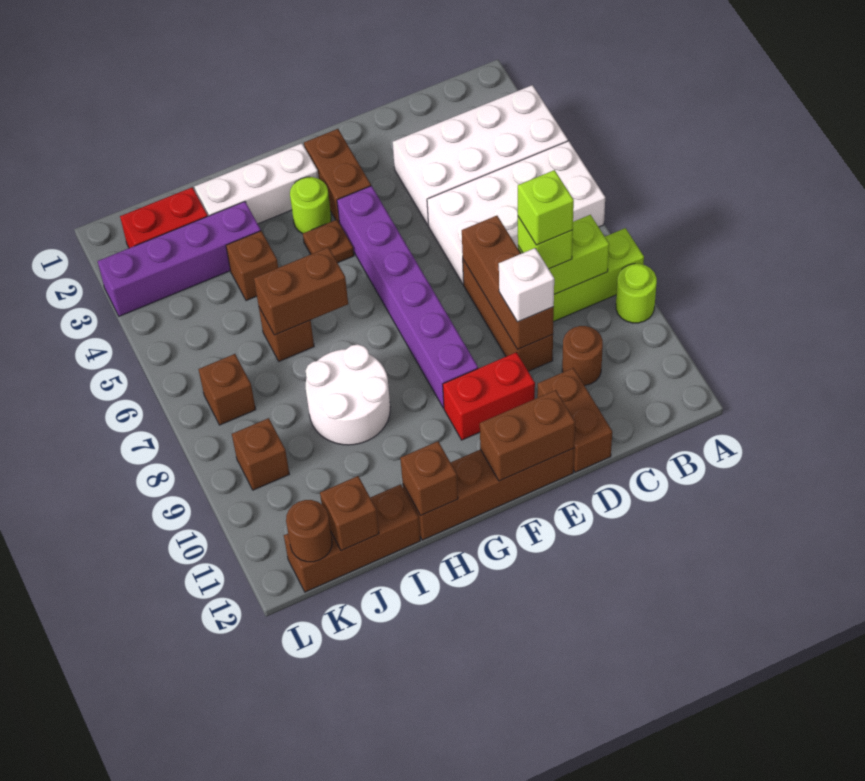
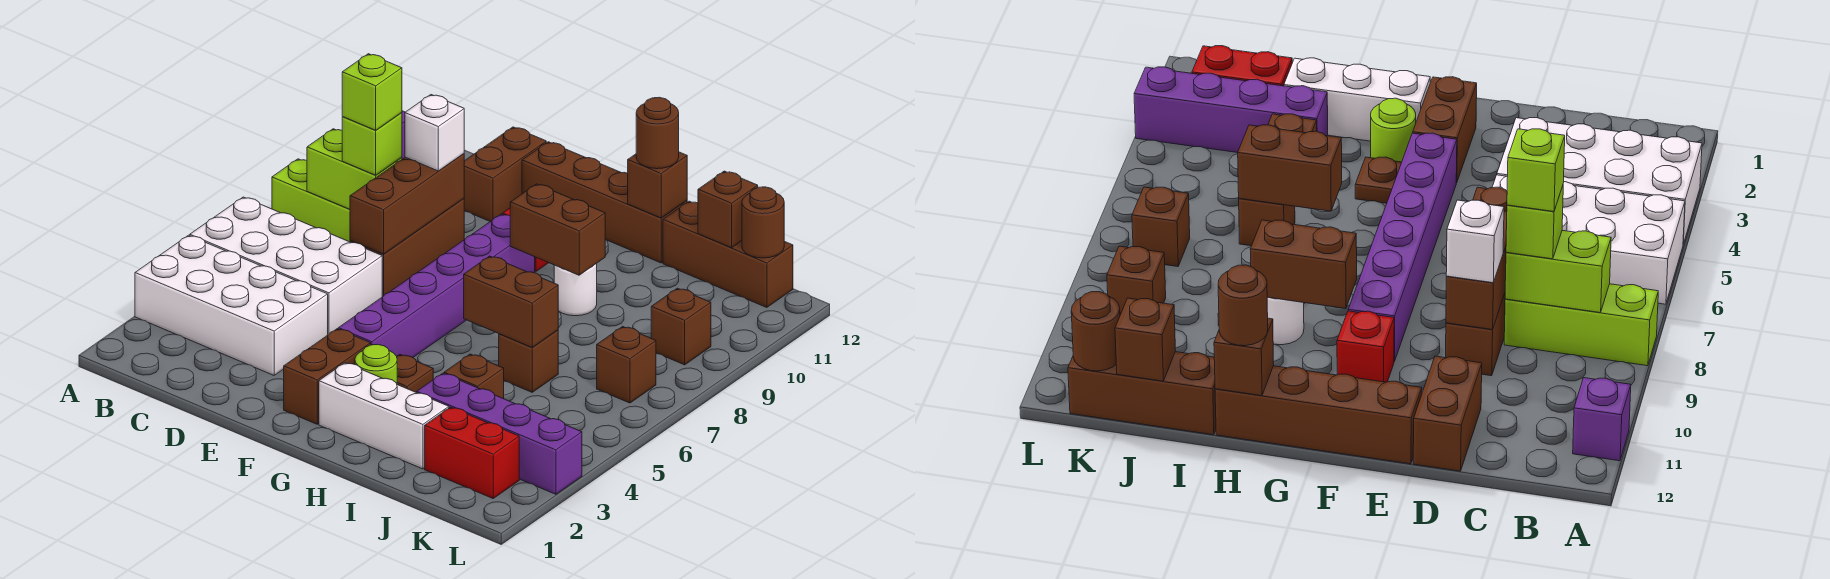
lime 1x1 round brick [616,264,657,323] -> none
none -> purple 1x1 brick [1573,378,1631,461]
brown 1x1 round brick [562,326,603,386] -> brown 1x1 round brick moved to [636,97,679,169]
red 1x2 brick [443,352,535,440] -> red 1x1 brick [1337,311,1394,382]
brown 1x2 brick [480,390,575,481] -> brown 1x2 brick moved to [510,184,605,275]
white 2x2 round brick [306,344,390,445] -> white 1x1 round brick [554,264,597,316]

